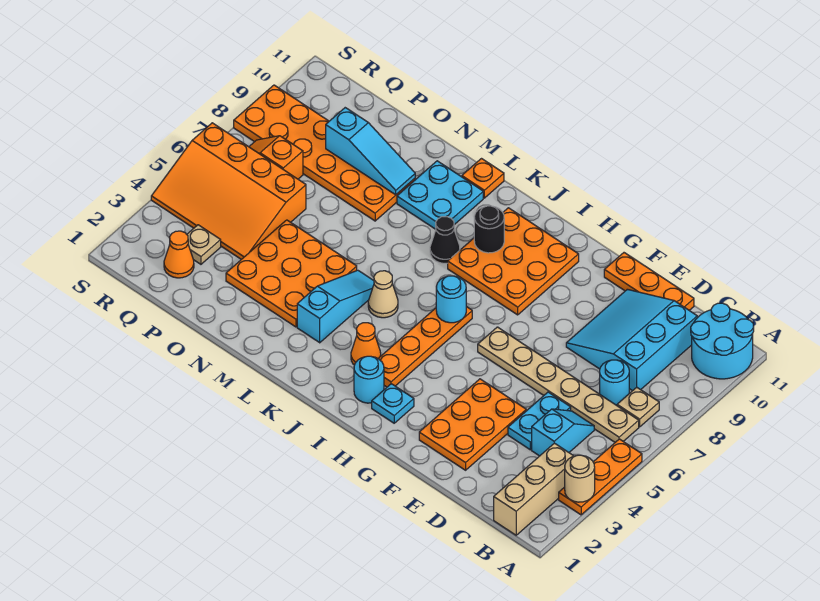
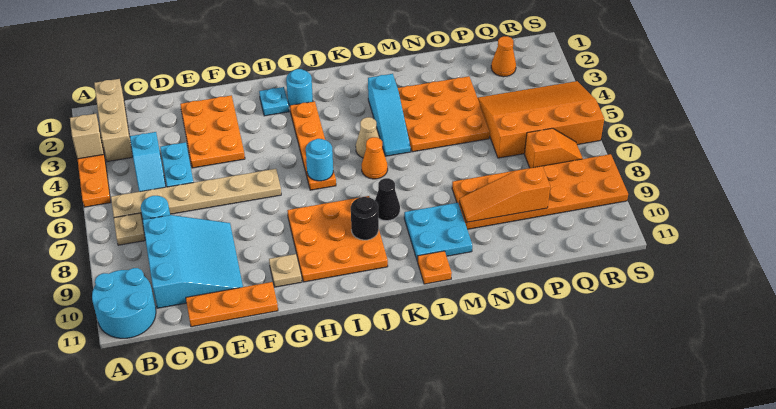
tan 1x1 round brick [565,455,595,502] -> tan 1x1 brick [70,114,104,159]
orange 1x1 cone [351,323,381,365] -> orange 1x1 cone moved to [362,137,388,179]
cyan 1x3 slope [326,108,415,195] -> orange 1x3 slope [460,166,550,222]
tan 1x1 plate [187,225,221,264] -> tan 1x1 plate moved to [269,254,302,287]

